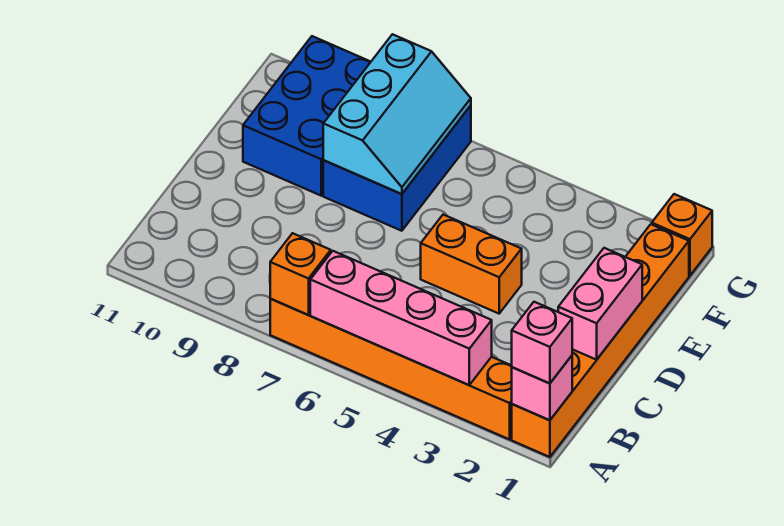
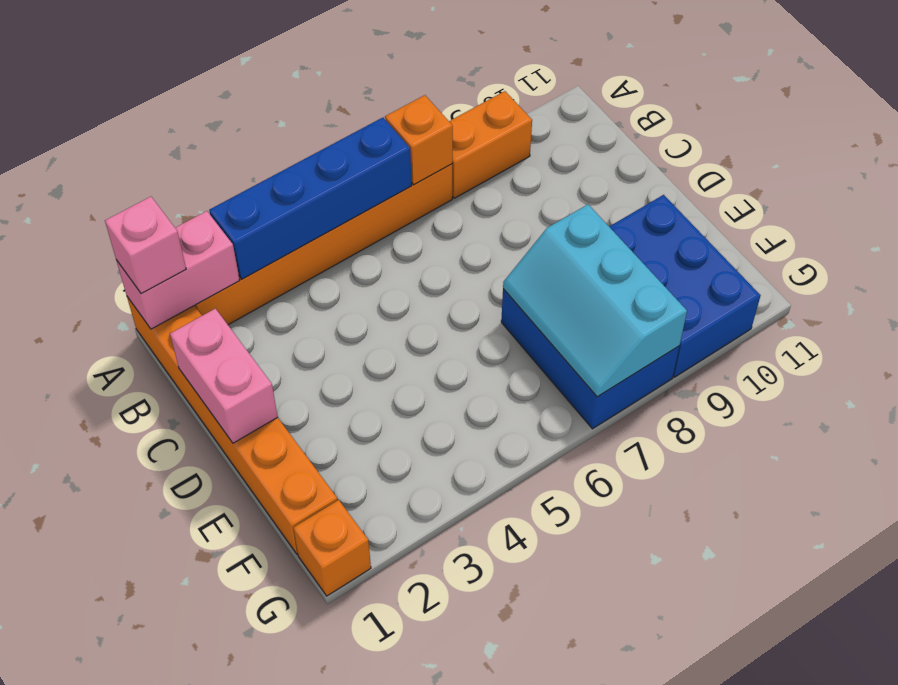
pink 1x1 brick [512,356,572,420] -> pink 1x2 brick [116,211,240,329]
pink 1x4 brick [310,251,492,385] -> blue 1x4 brick [209,118,411,279]
orange 1x2 brick [421,215,522,314] -> orange 1x2 brick moved to [449,91,532,198]

